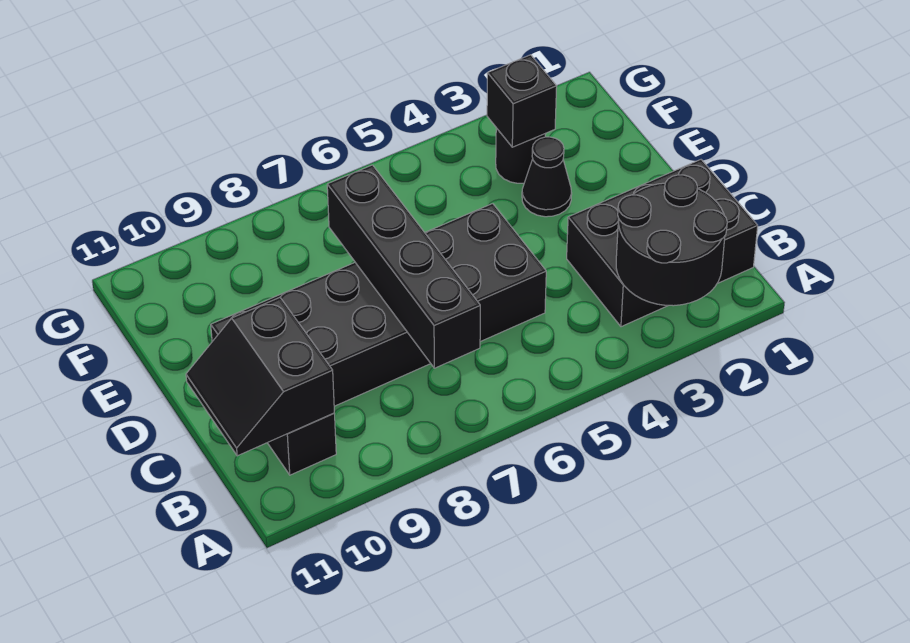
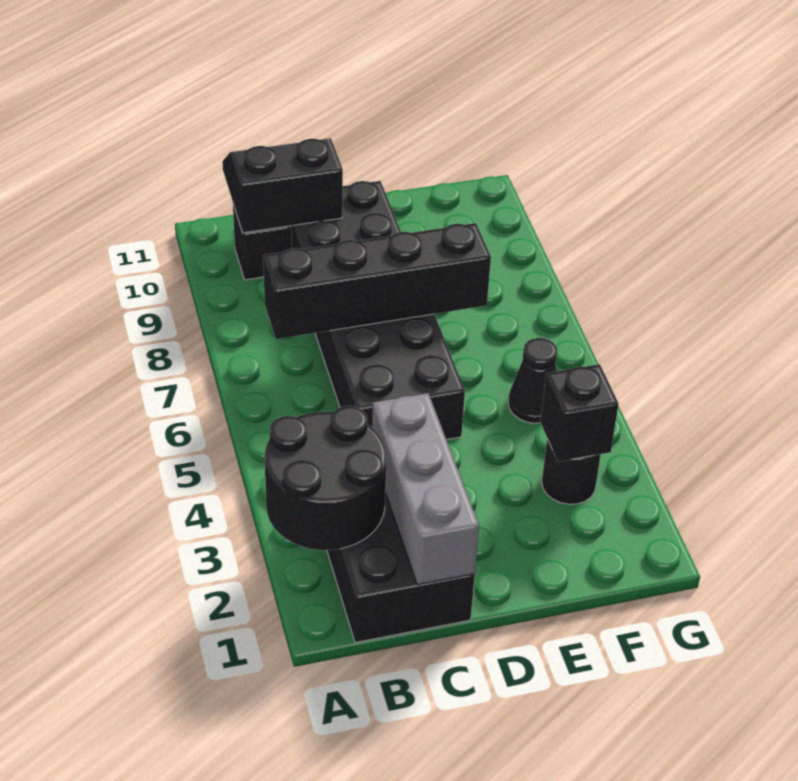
none -> grey 1x3 brick [372,393,479,585]
black 1x1 cone [522,137,572,217] -> black 1x1 cone moved to [508,338,557,423]

